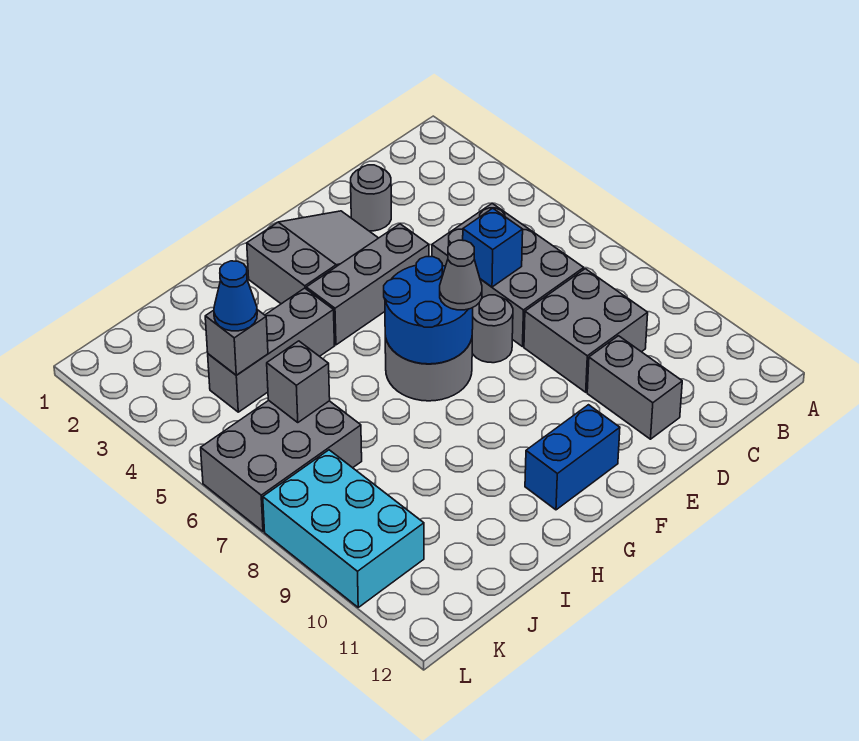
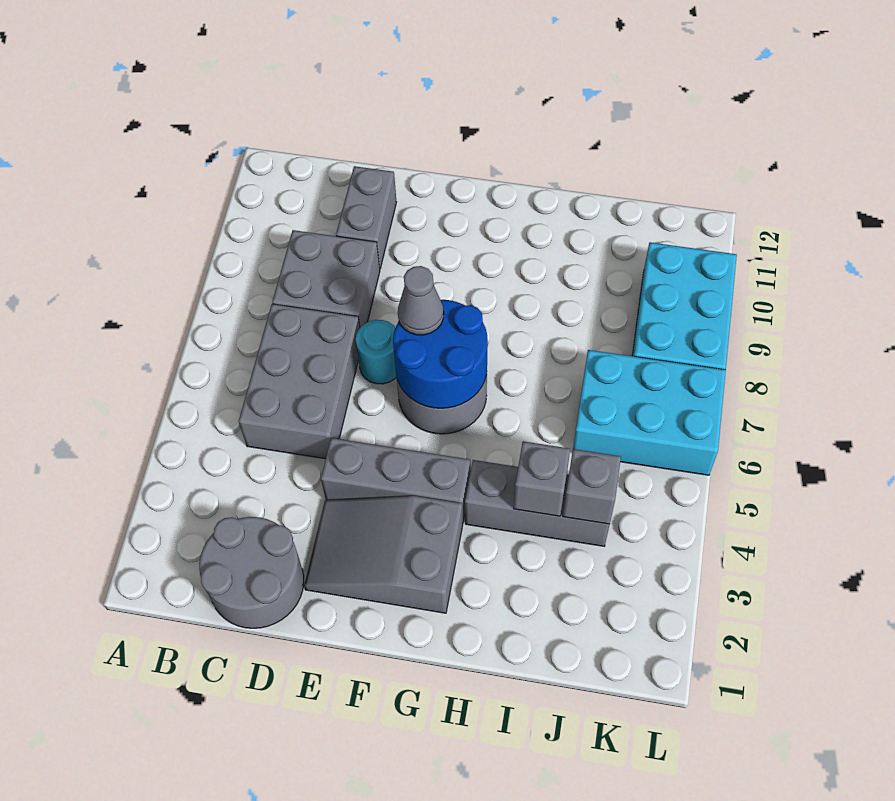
grey 1x1 round brick [351,165,391,231] -> grey 2x2 round brick [199,517,304,628]
blue 1x1 brick [463,208,523,287] -> none
grey 1x1 round brick [472,295,513,363] -> cyan 1x1 round brick [356,320,396,384]
blue 1x2 brick [525,405,620,510] -> none
blue 1x1 cone [214,261,257,331] -> none
grey 2x3 brick [201,400,362,532] -> cyan 2x3 brick [573,350,726,475]
grey 1x1 brick [267,341,330,423] -> grey 1x1 brick moved to [514,441,570,516]

